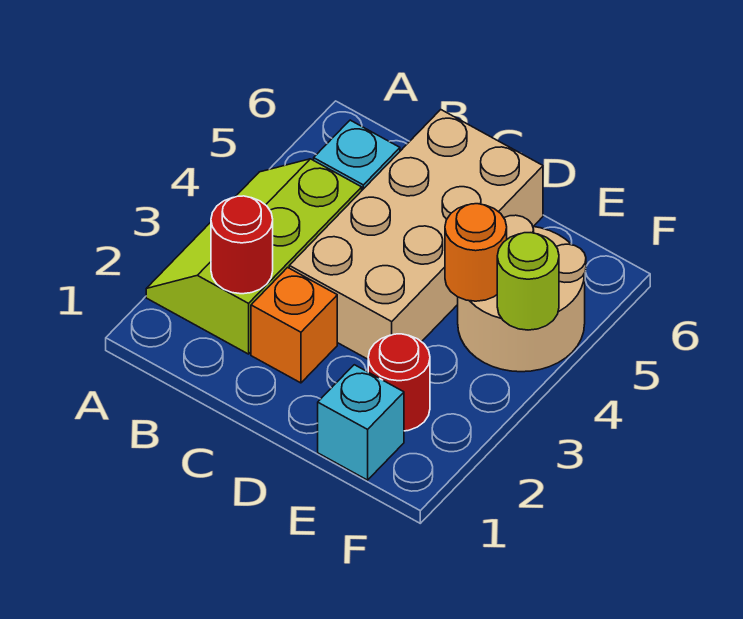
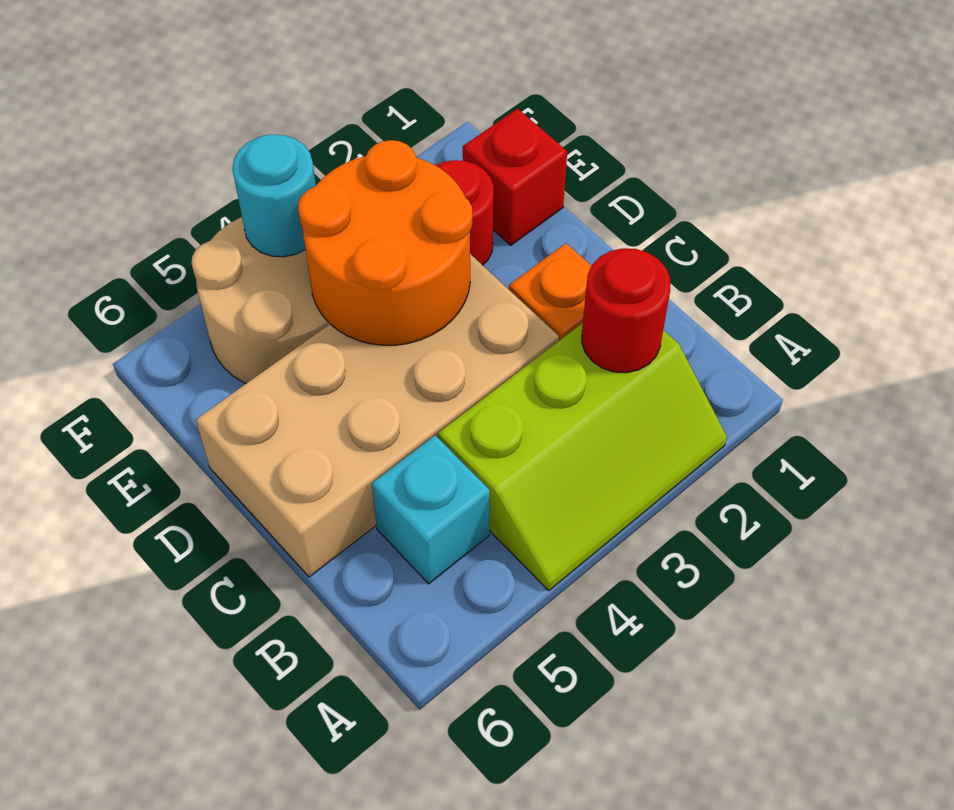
cyan 1x1 brick [318,365,404,480] -> red 1x1 brick [463,109,567,245]
orange 1x1 round brick [445,204,507,301] -> orange 2x2 round brick [298,140,472,345]
lime 1x1 round brick [497,233,559,330] -> cyan 1x1 round brick [232,134,316,257]

